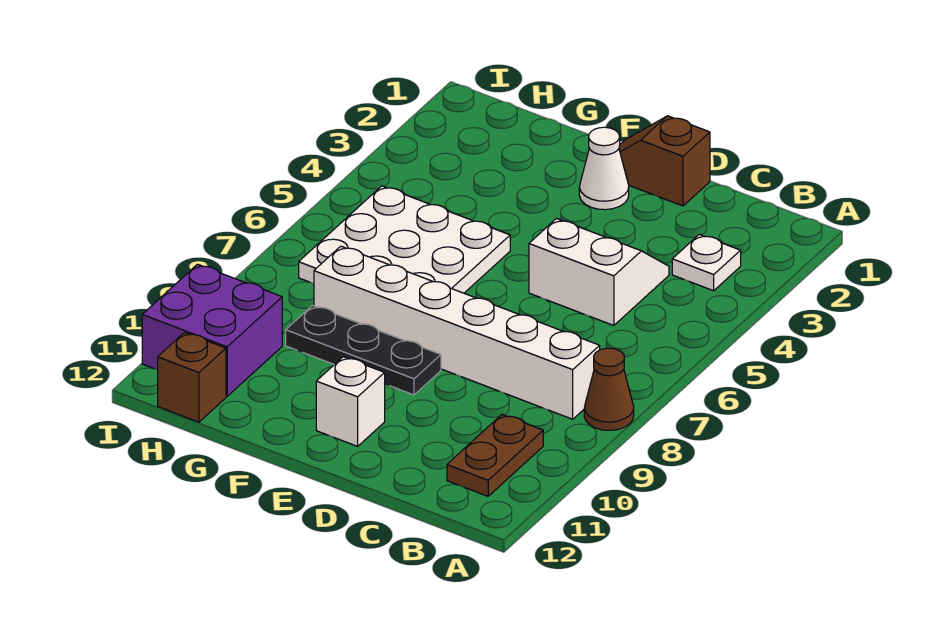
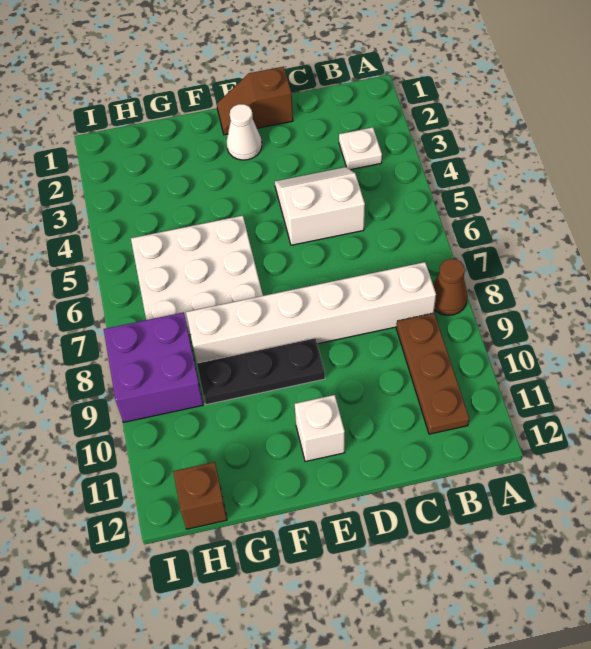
brown 1x2 plate [447,415,543,496] -> brown 1x3 plate [396,313,469,434]
purple 2x2 brick [142,264,282,396] -> purple 2x2 brick moved to [104,312,203,422]

